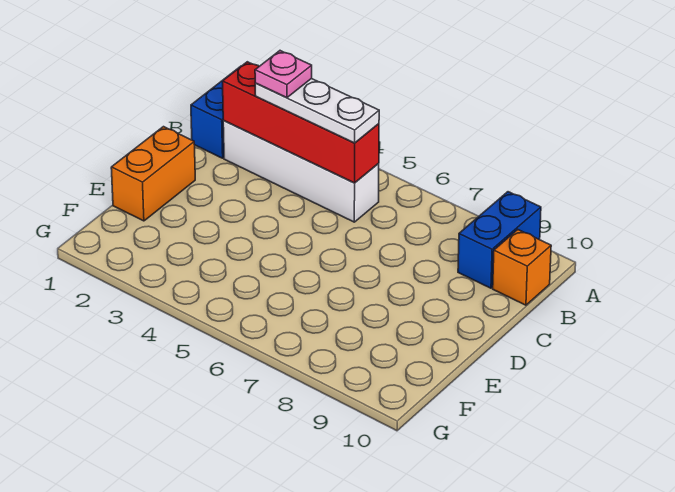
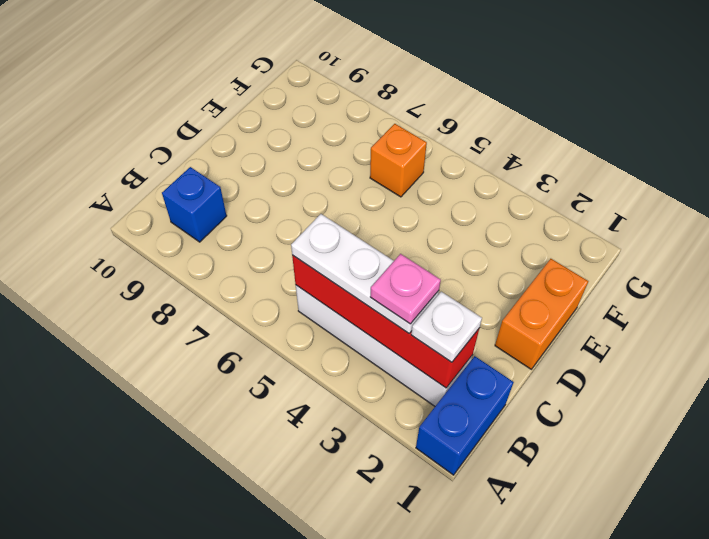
blue 1x2 brick [458,192,541,288] -> blue 1x1 brick [162,167,227,242]
none -> white 1x1 plate [411,292,482,362]
orange 1x1 brick [493,230,551,305] -> orange 1x1 brick moved to [370,124,427,197]

